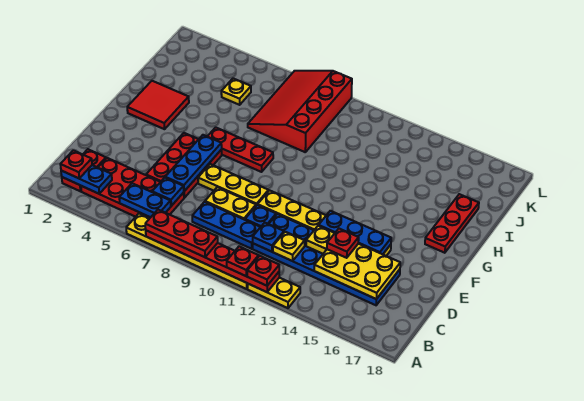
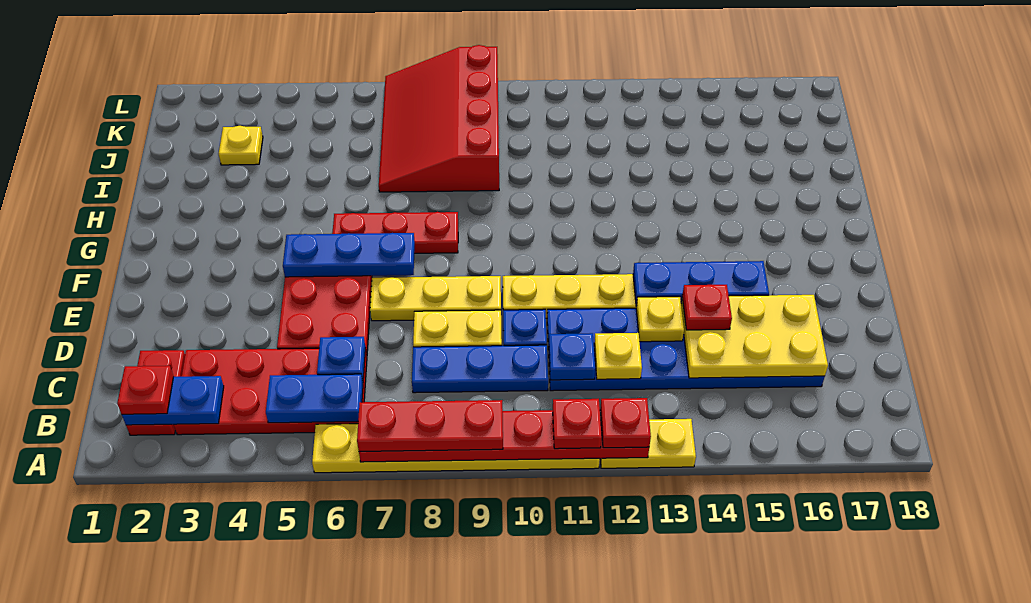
blue 1x3 plate [165,135,222,191] -> blue 1x3 plate turned to [283,233,415,277]
red 2x2 tile [127,81,189,129] -> none
red 1x3 plate [425,194,479,253] -> none
yellow 1x1 plate [221,78,251,105] -> yellow 1x1 plate moved to [219,126,263,165]

